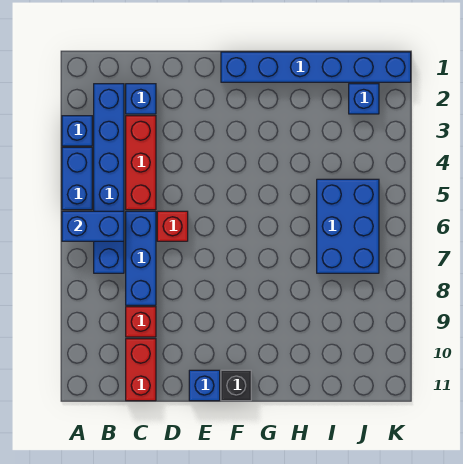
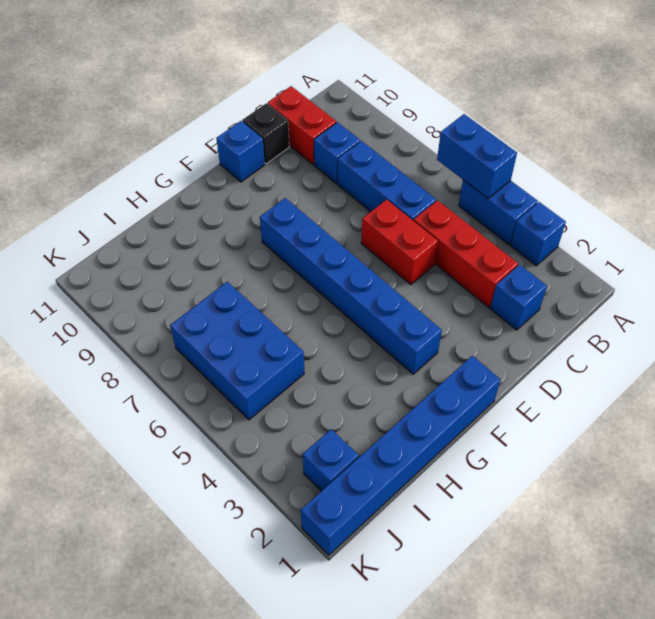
blue 1x2 brick [62,211,124,241] -> blue 1x2 brick turned to [437,114,517,198]
blue 1x6 brick [94,84,124,273] -> blue 1x6 brick moved to [260,198,442,374]
red 1x1 brick [126,307,156,337] -> blue 1x1 brick [314,122,360,184]
red 1x1 brick [157,211,188,241] -> red 1x2 brick [361,200,438,285]
black 1x1 brick [221,370,251,401] -> black 1x1 brick moved to [242,103,289,164]

